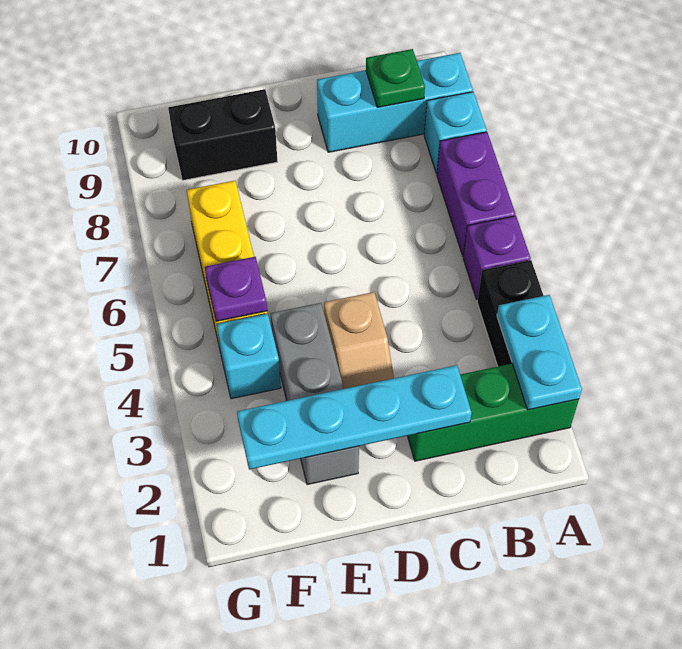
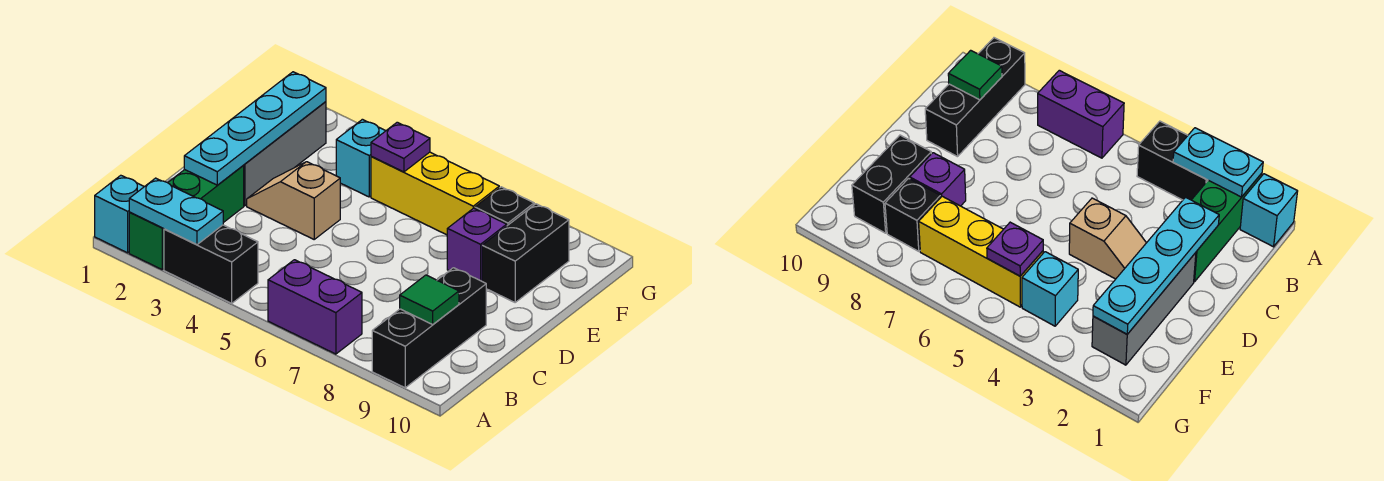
purple 1x1 brick [463,216,531,299] -> purple 1x1 brick moved to [447,208,507,281]
cyan 1x1 brick [424,92,487,174] -> cyan 1x1 brick moved to [95,175,144,253]
cyan 1x3 brick [317,53,473,152] -> black 1x3 brick [372,268,486,388]
green 1x1 plate [366,49,425,107] -> green 1x1 tile [400,275,459,324]
grey 1x3 brick [270,303,359,485] -> grey 1x3 brick turned to [243,102,326,206]
none -> black 1x1 brick [475,187,534,226]

